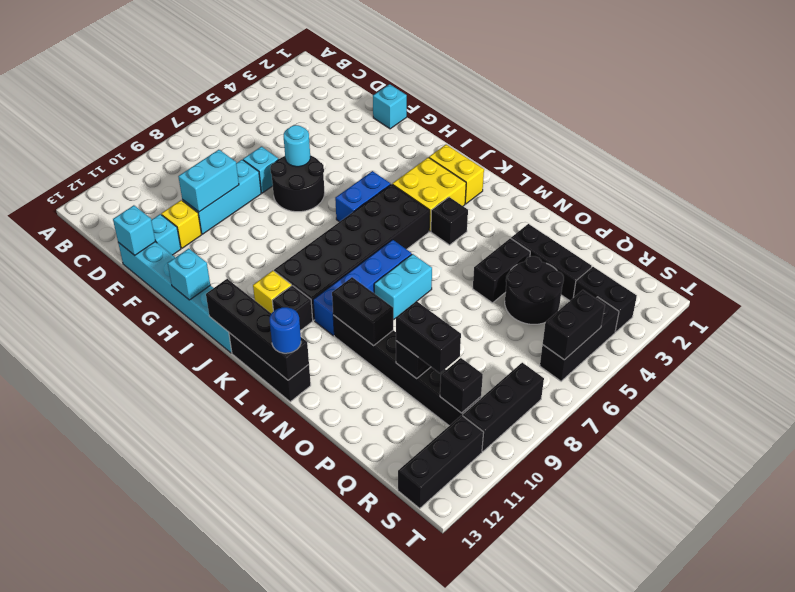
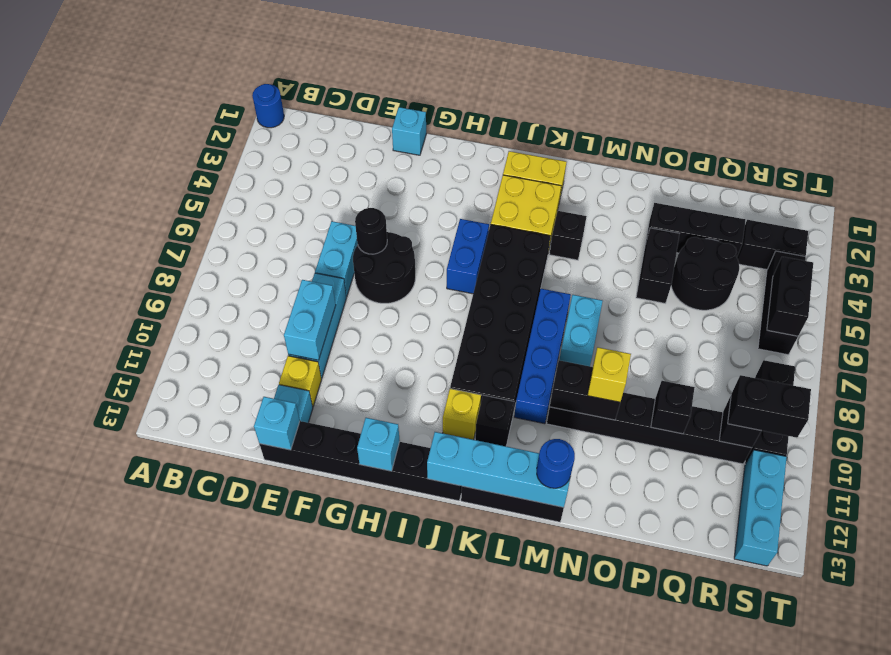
none -> blue 1x1 round brick [252,84,284,128]
cyan 1x1 brick [243,147,279,193] -> cyan 1x2 brick [315,221,358,297]
cyan 1x6 brick [118,242,232,353] -> black 1x6 brick [260,421,462,501]
cyan 1x1 round brick [284,125,310,167] -> black 1x1 round brick [355,208,387,254]
black 1x4 brick [206,279,309,380] -> cyan 1x4 brick [427,432,570,507]
none -> yellow 1x1 brick [588,347,631,402]
black 1x2 brick [396,301,461,373] -> black 1x2 brick moved to [728,375,811,438]
black 1x3 brick [398,415,484,508] -> cyan 1x3 brick [734,450,787,566]

